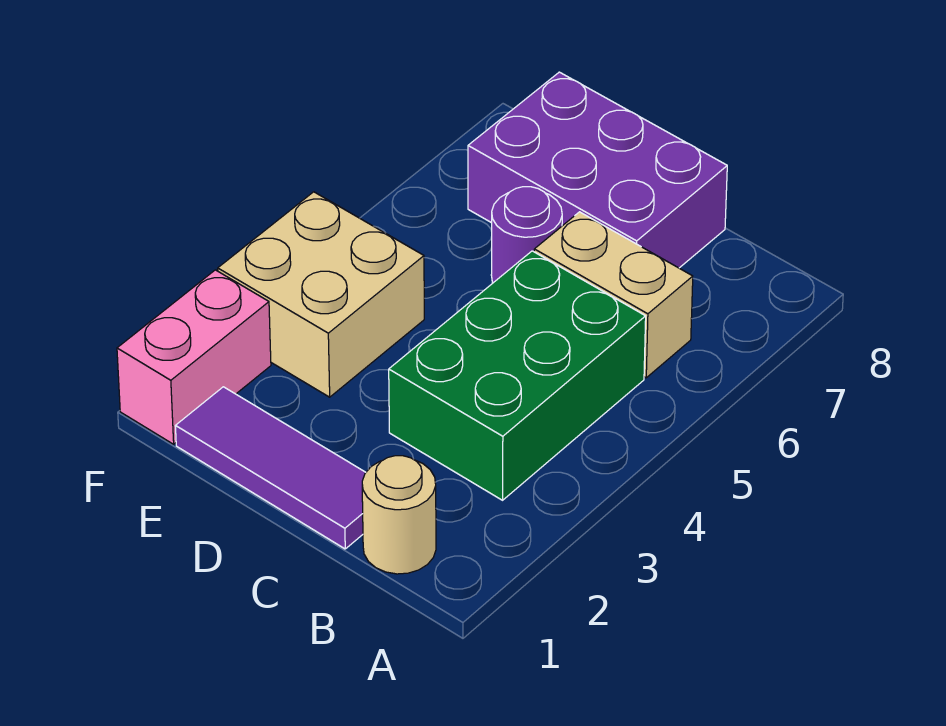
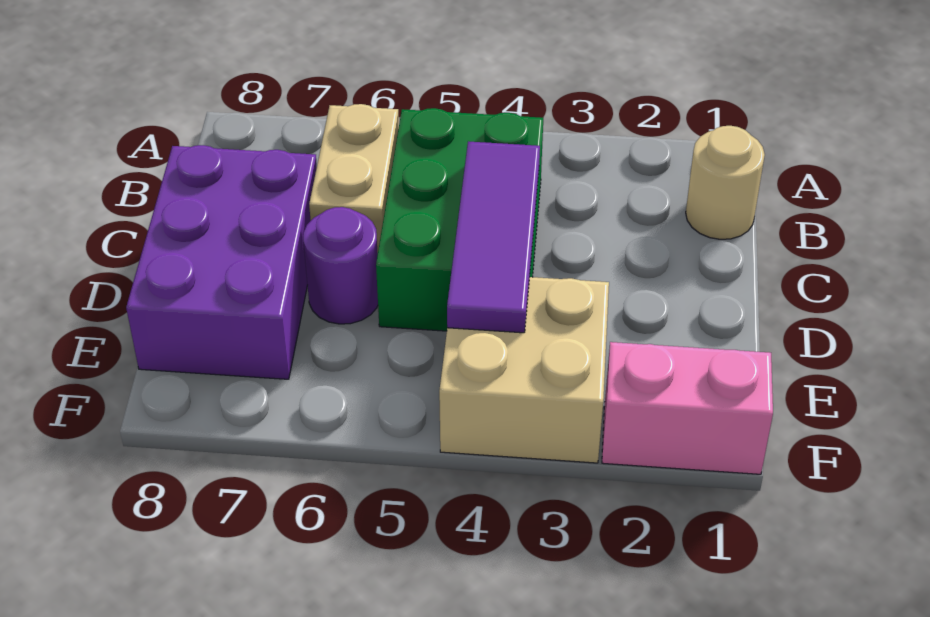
green 2x3 brick [389,251,646,500] -> green 2x3 brick turned to [376,108,543,331]
purple 1x3 tile [176,387,366,549] -> purple 1x3 tile moved to [447,141,540,333]

